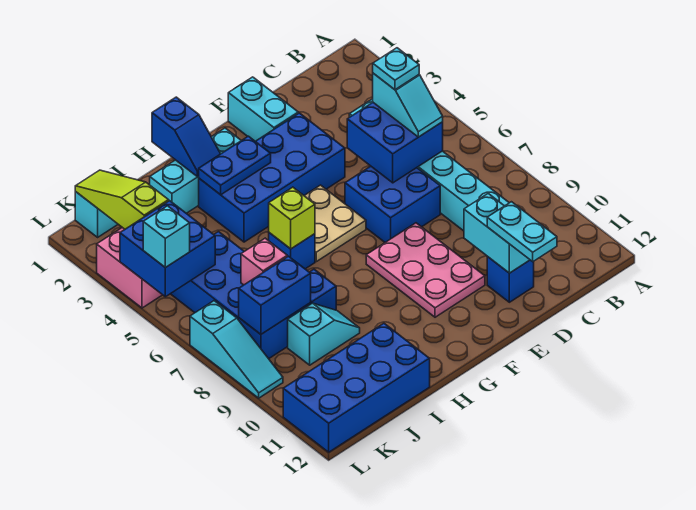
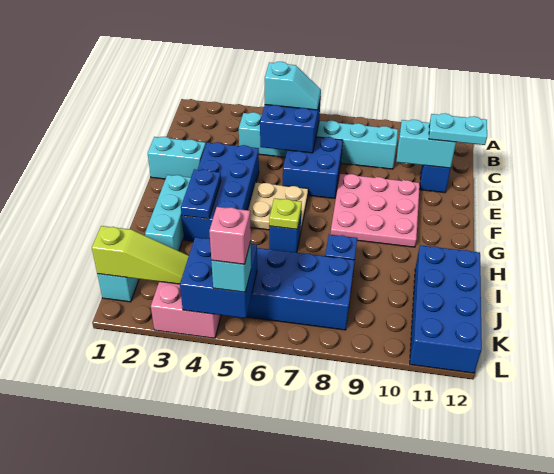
cyan 1x1 plate [373,48,419,90] -> none
pink 2x3 plate [366,223,485,317] -> pink 3x3 plate [330,174,420,247]
blue 1x2 slope [152,97,220,177] -> none
lime 1x1 brick [269,187,315,249] -> lime 1x1 plate [269,198,302,229]
cyan 1x2 slope [288,303,360,365] -> none
pink 1x1 brick [241,238,287,285] -> pink 1x1 brick moved to [209,207,251,264]
blue 1x2 brick [239,256,311,334] -> none
lime 1x3 slope [75,170,169,229] -> lime 1x3 slope turned to [92,226,189,284]
cyan 1x3 slope [190,301,283,398] -> none

